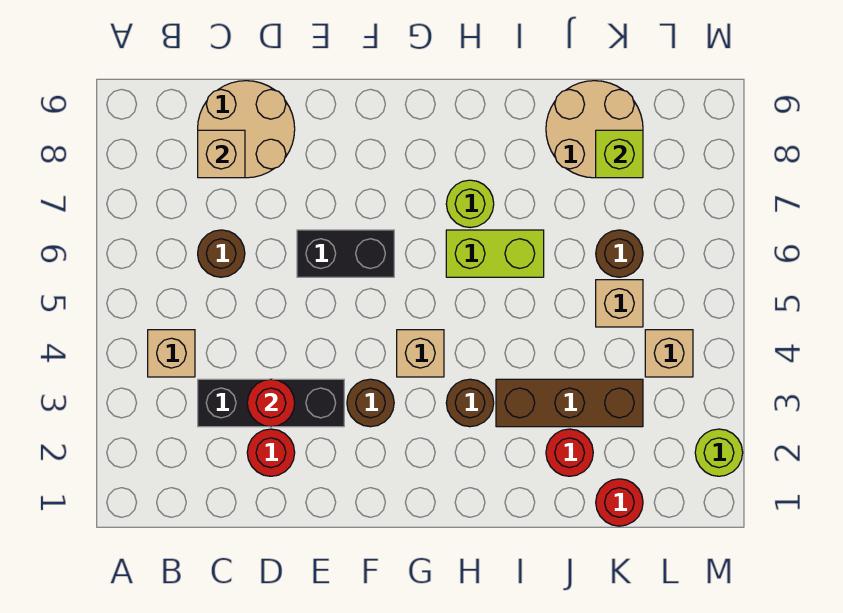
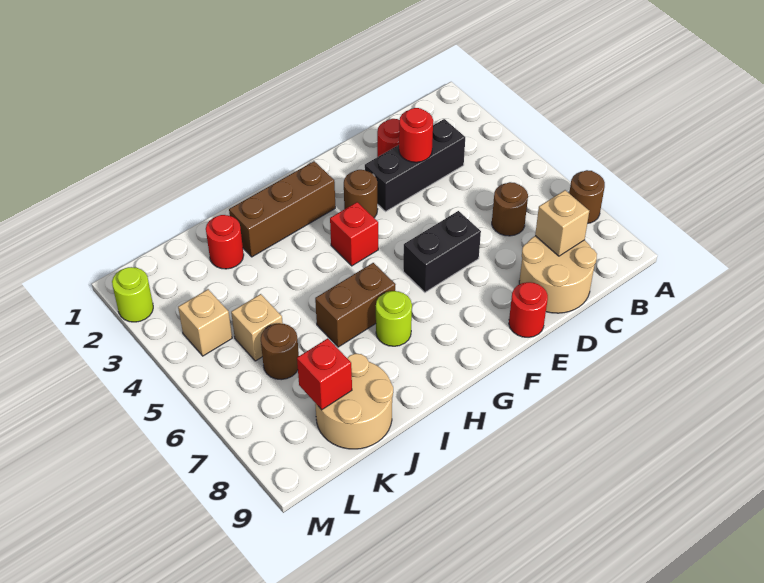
tan 1x1 brick [148,330,195,377] -> none
tan 1x1 brick [397,330,444,377] -> red 1x1 brick [330,202,378,266]
brown 1x1 round brick [446,379,494,427] -> brown 1x1 round brick moved to [569,170,605,223]
lime 1x2 brick [446,230,544,277] -> brown 1x2 brick [315,263,396,347]
brown 1x3 brick [496,379,643,427] -> brown 1x3 brick moved to [229,161,335,257]
red 1x1 round brick [596,479,643,526] -> red 1x1 round brick moved to [509,282,548,337]
lime 1x1 brick [596,130,643,178] -> red 1x1 brick [297,338,352,410]

